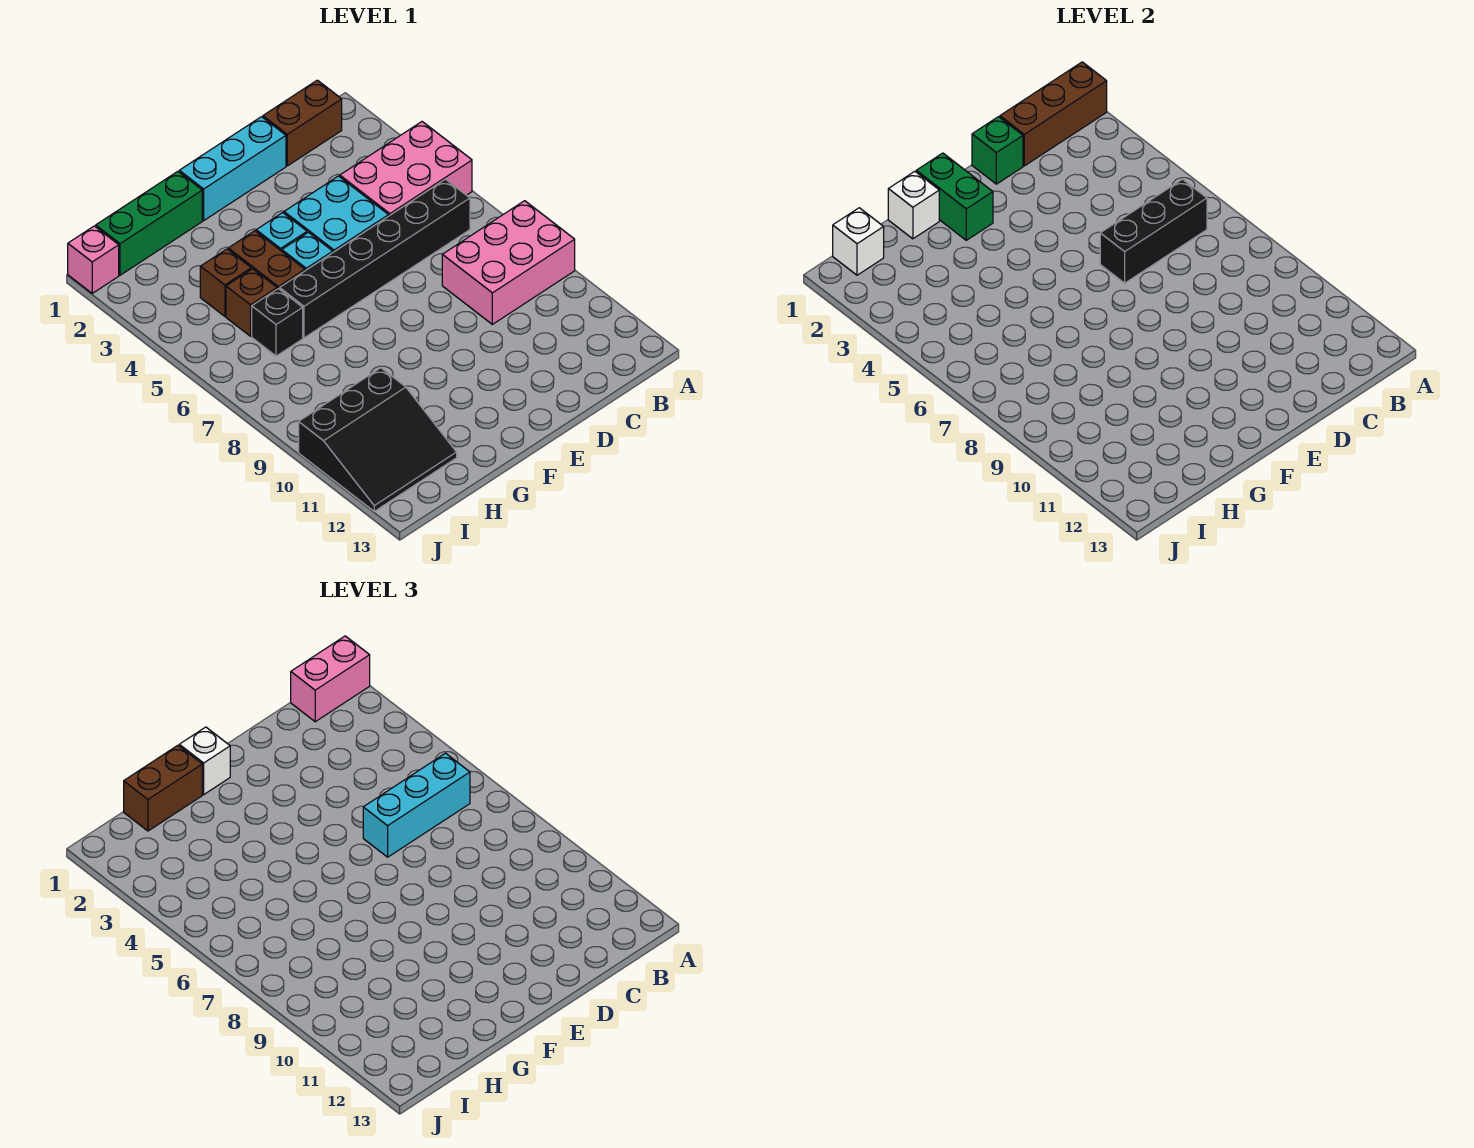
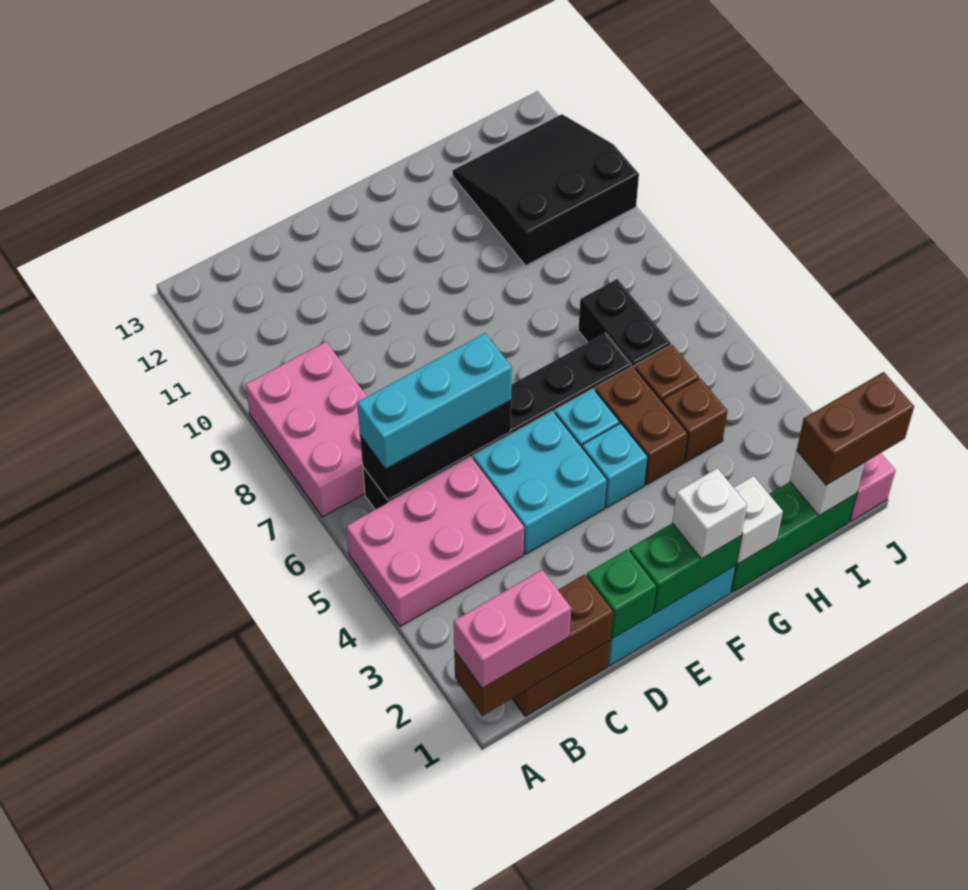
pink 2x3 brick [442,201,575,324] -> pink 2x3 brick turned to [245,342,367,517]
green 1x2 brick [916,153,993,240] -> green 1x2 brick turned to [629,523,741,613]
brown 1x2 brick [124,745,202,831] -> brown 1x2 brick moved to [797,372,914,485]
black 1x1 brick [252,289,303,356] -> black 1x2 brick [578,279,671,368]

